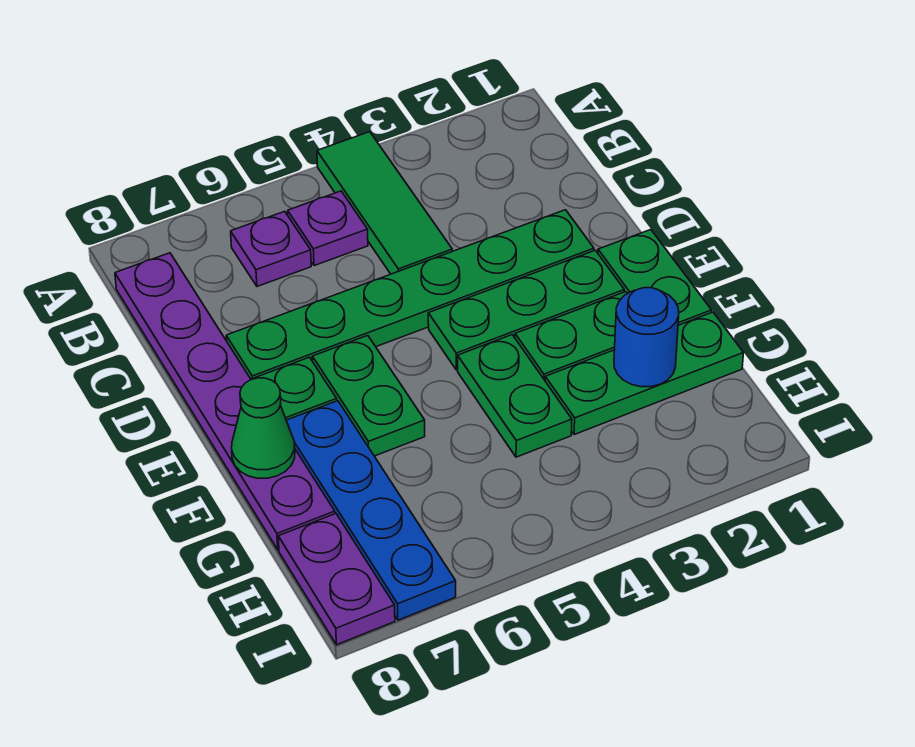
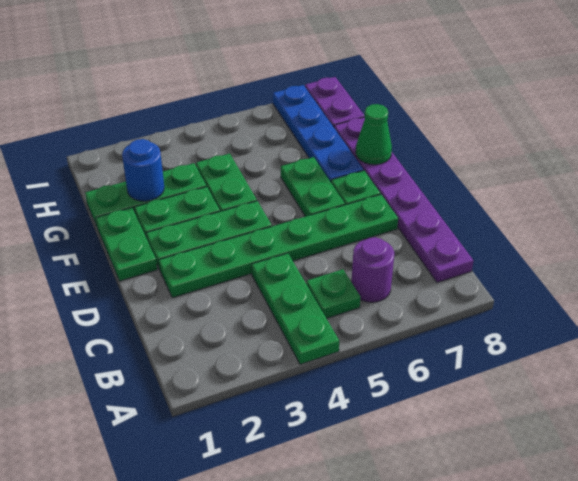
green 1x3 tile [317,132,452,274] -> green 1x3 plate [251,253,339,364]
purple 1x1 plate [288,191,368,266] -> green 1x1 plate [306,269,360,318]
purple 1x1 plate [231,211,311,287] -> purple 1x1 round brick [351,237,394,302]

